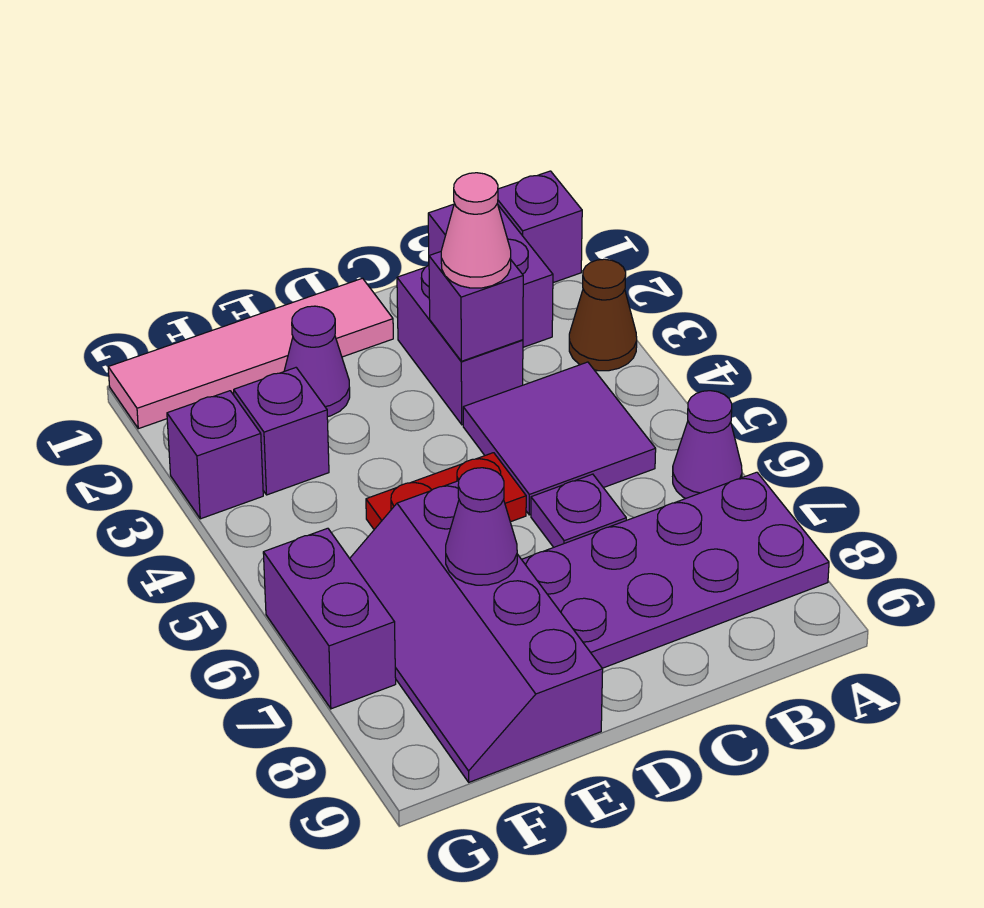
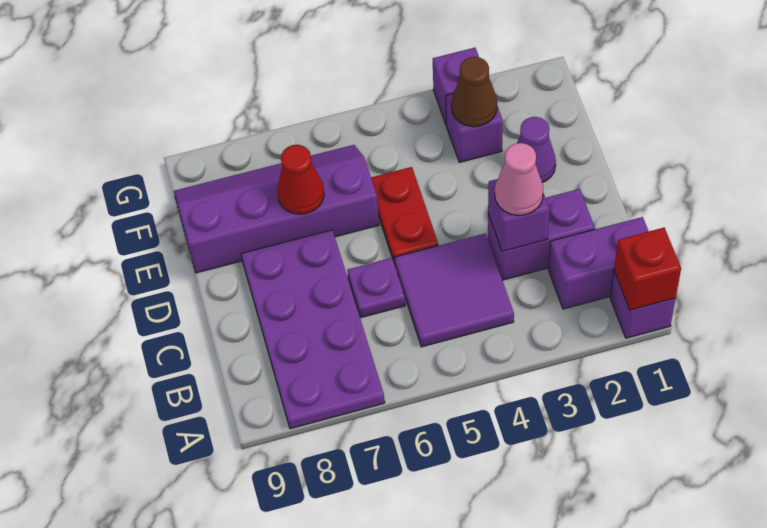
none -> red 1x1 brick [614,228,681,310]
brown 1x1 cone [569,259,637,371] -> brown 1x1 cone moved to [451,57,497,127]
purple 1x1 cone [673,391,742,499] -> none
pink 1x4 tile [108,278,393,429] -> none
purple 1x1 cone [446,468,517,585] -> red 1x1 cone [277,145,324,214]
purple 1x2 brick [263,528,396,709] -> none

